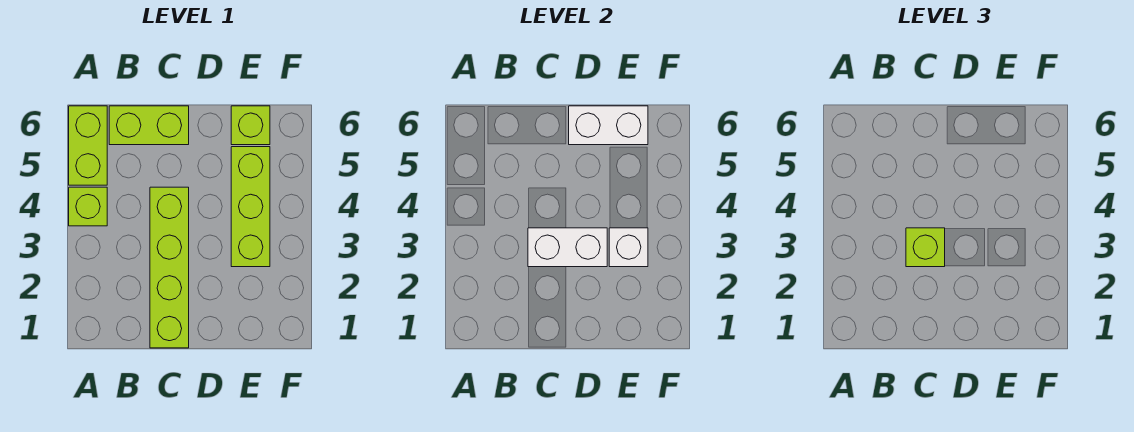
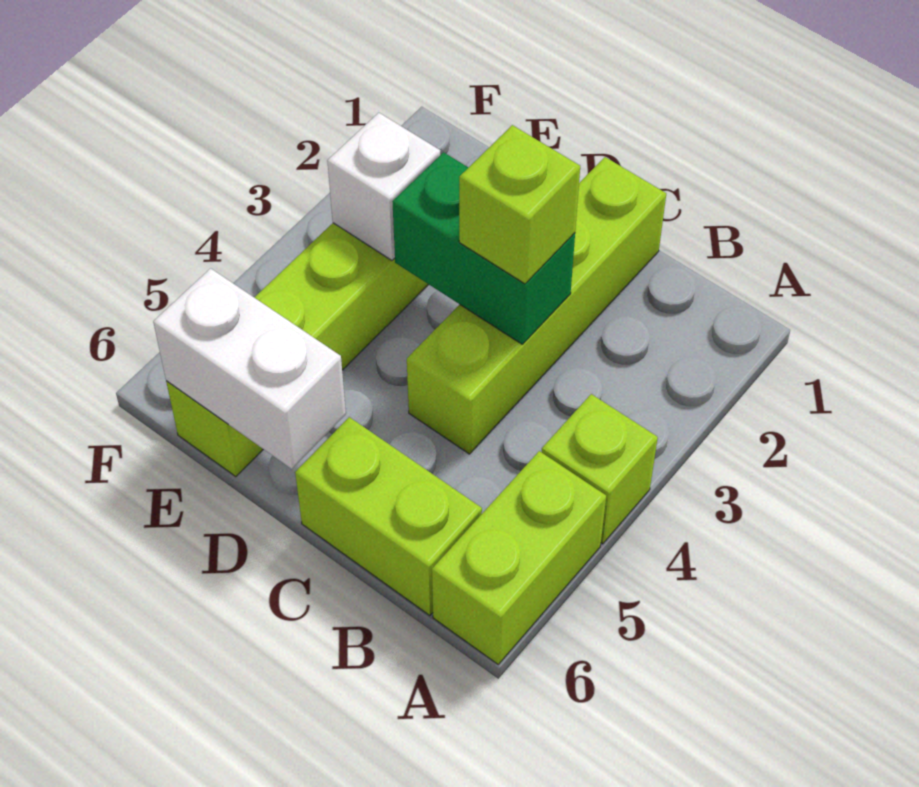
white 1x2 brick [528,228,607,267] -> green 1x2 brick [392,152,575,345]

